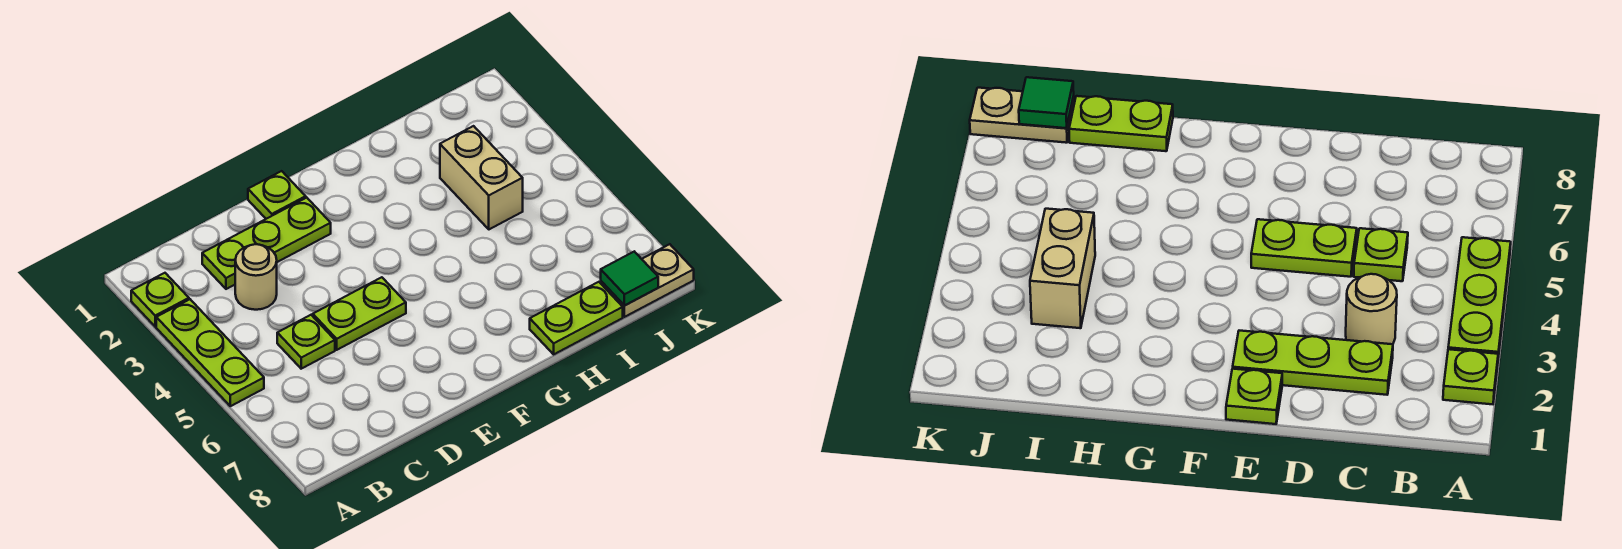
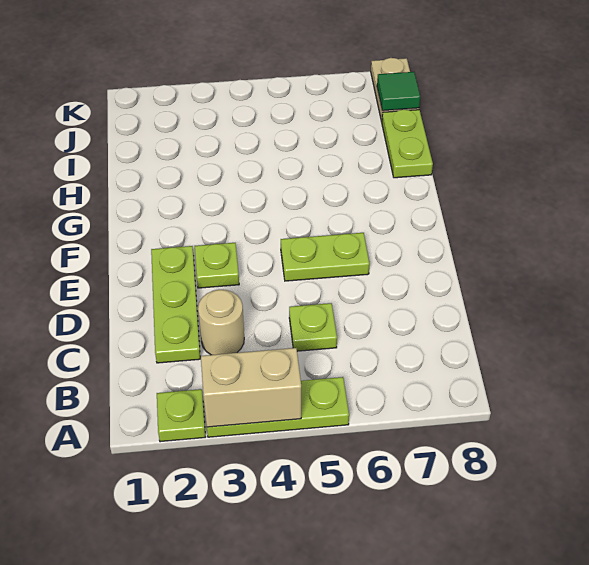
lime 1x2 plate [313,277,406,350] -> lime 1x2 plate turned to [281,233,370,281]
lime 1x1 plate [248,171,306,219] -> lime 1x1 plate moved to [195,243,239,288]
tan 1x2 brick [440,126,523,229] -> tan 1x2 brick moved to [201,348,301,427]

